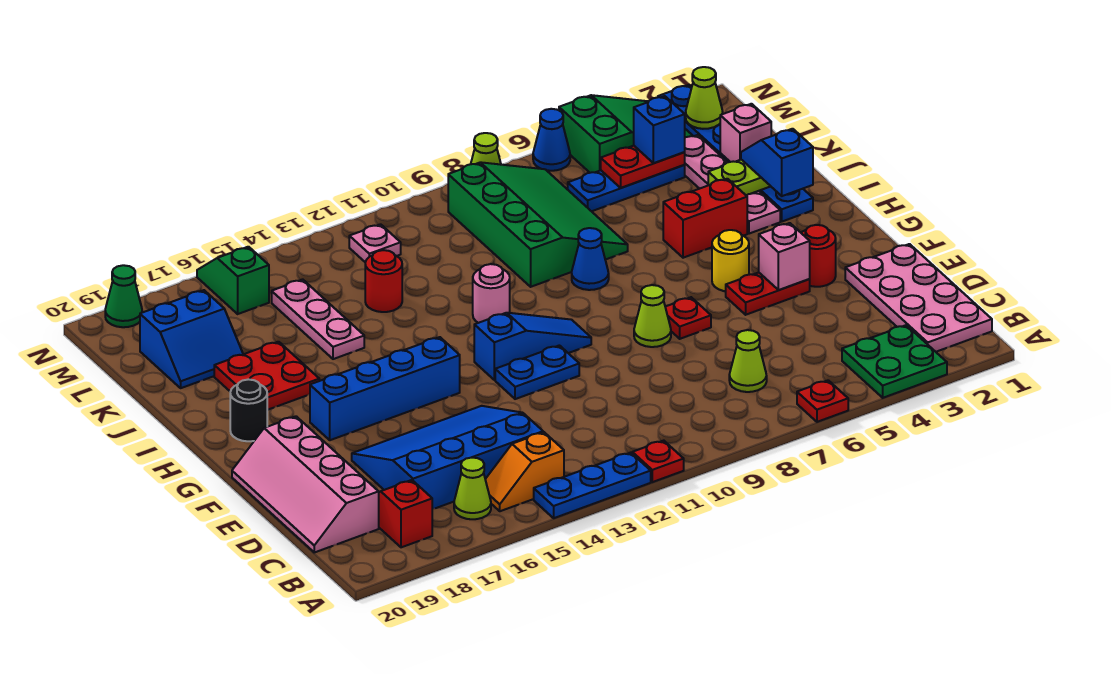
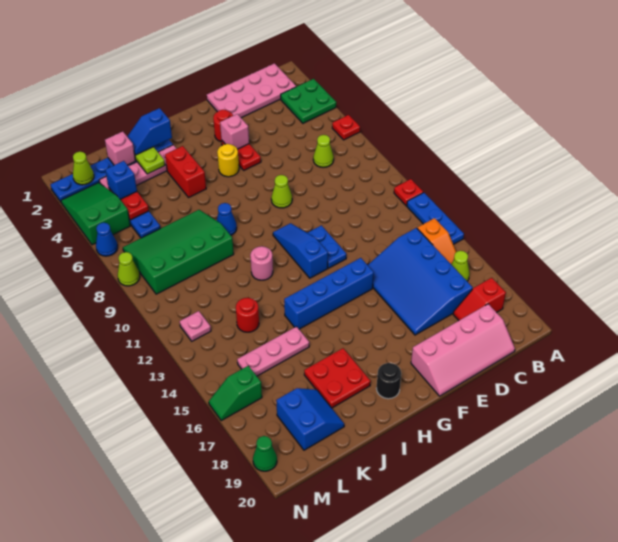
red 1x1 plate [665,297,711,339] -> none
blue 1x4 brick [310,337,460,440] -> blue 1x4 brick turned to [284,258,374,329]

